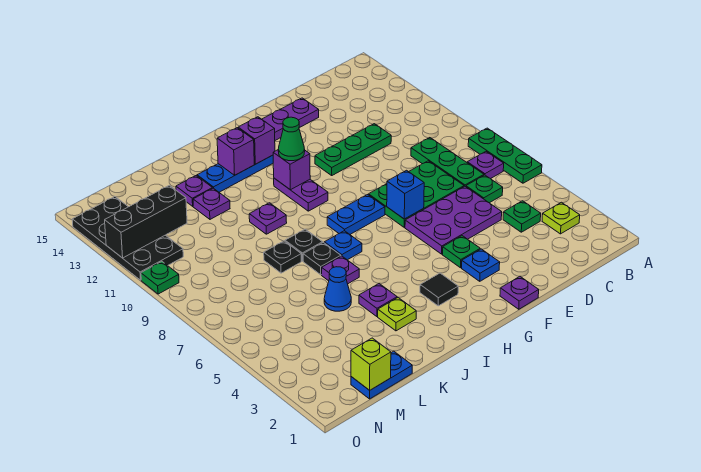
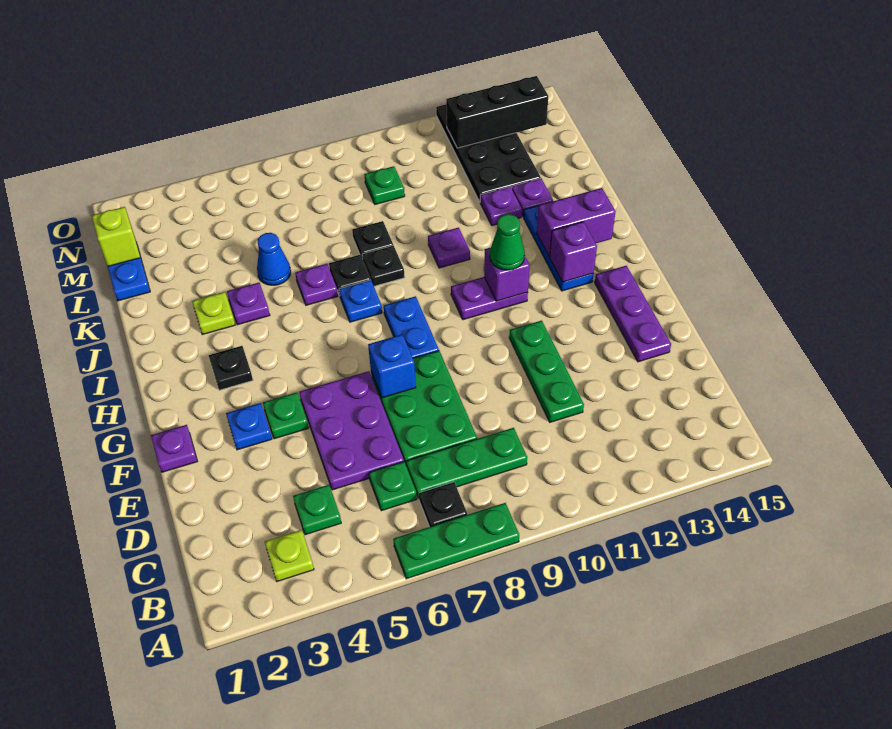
purple 1x1 plate [467,152,504,179] -> black 1x1 plate [419,482,467,527]
black 1x1 tile [420,273,458,306] -> black 1x1 plate [209,346,253,390]
purple 1x1 brick [217,128,254,175] -> purple 1x2 brick [537,188,616,257]
black 1x3 brick [105,185,187,258] -> black 1x3 brick turned to [446,76,548,148]
black 2x4 plate [72,197,183,280] -> black 2x4 plate turned to [436,104,541,201]
green 1x1 plate [141,262,179,294] -> green 1x1 plate moved to [364,166,405,204]

